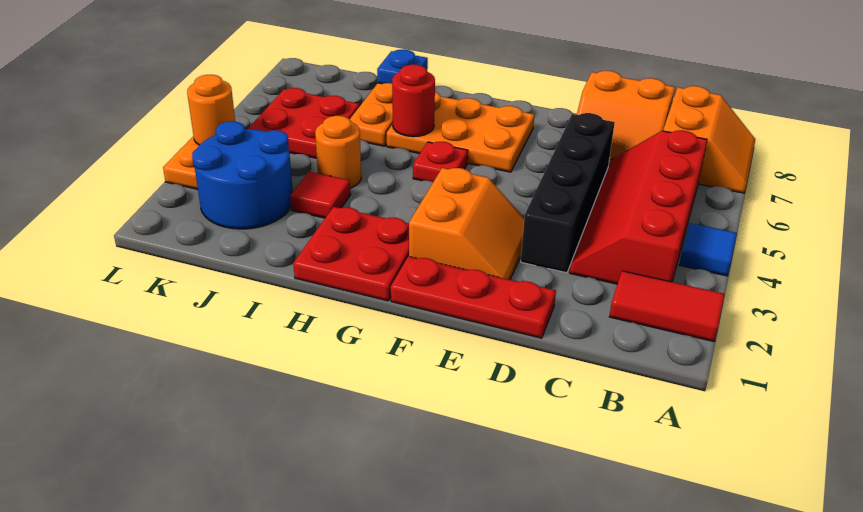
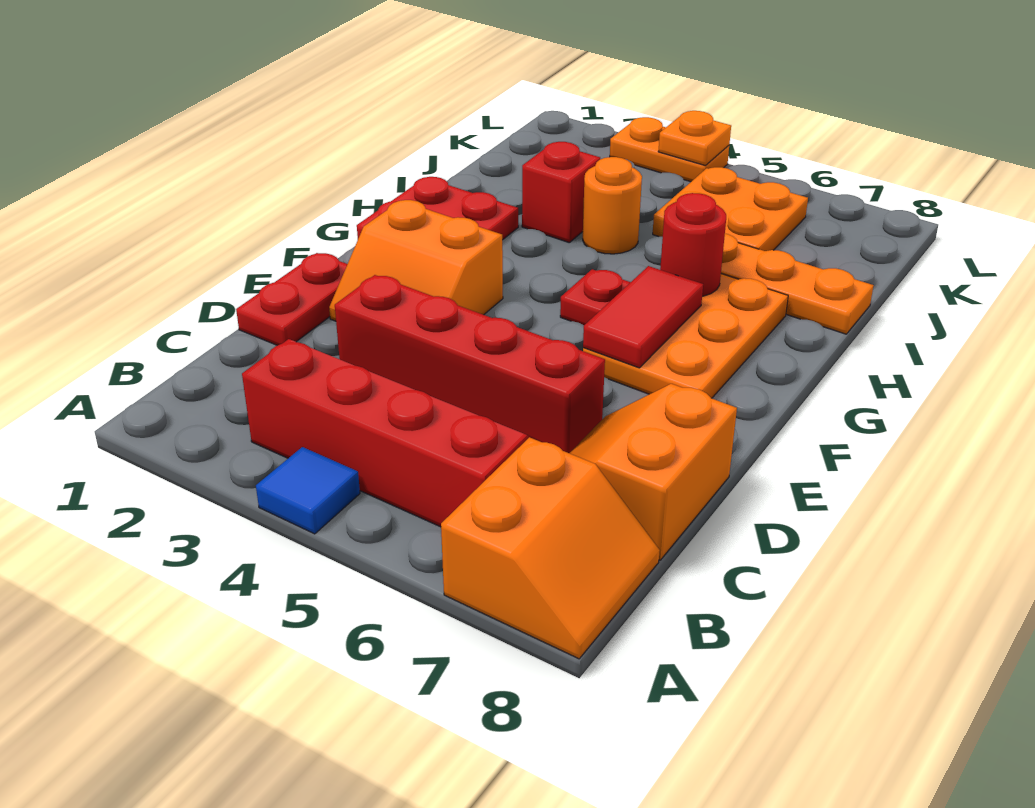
red 1x2 tile [609,271,725,342] -> red 1x2 tile moved to [583,266,703,368]
orange 2x2 slope [663,86,755,193] -> orange 2x2 slope turned to [441,437,660,659]
red 1x3 plate [391,256,556,338] -> red 1x2 plate [236,253,347,345]
black 1x4 brick [521,113,615,273] -> red 1x4 brick [335,275,605,453]
red 1x1 tile [290,172,351,218] -> red 1x1 brick [522,142,600,242]
blue 1x1 plate [377,50,428,84] -> none
blue 2x2 round brick [192,121,293,229] -> none
red 2x2 plate [248,88,360,158] -> orange 2x2 plate [653,167,808,251]
orange 1x1 round brick [187,75,235,145] -> orange 1x1 plate [658,111,731,166]

